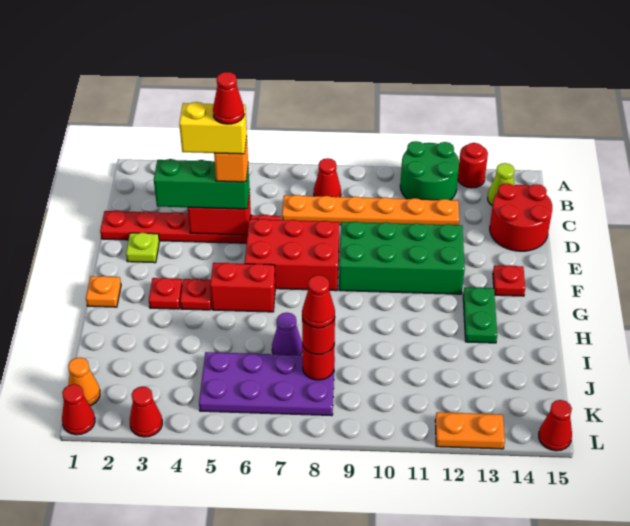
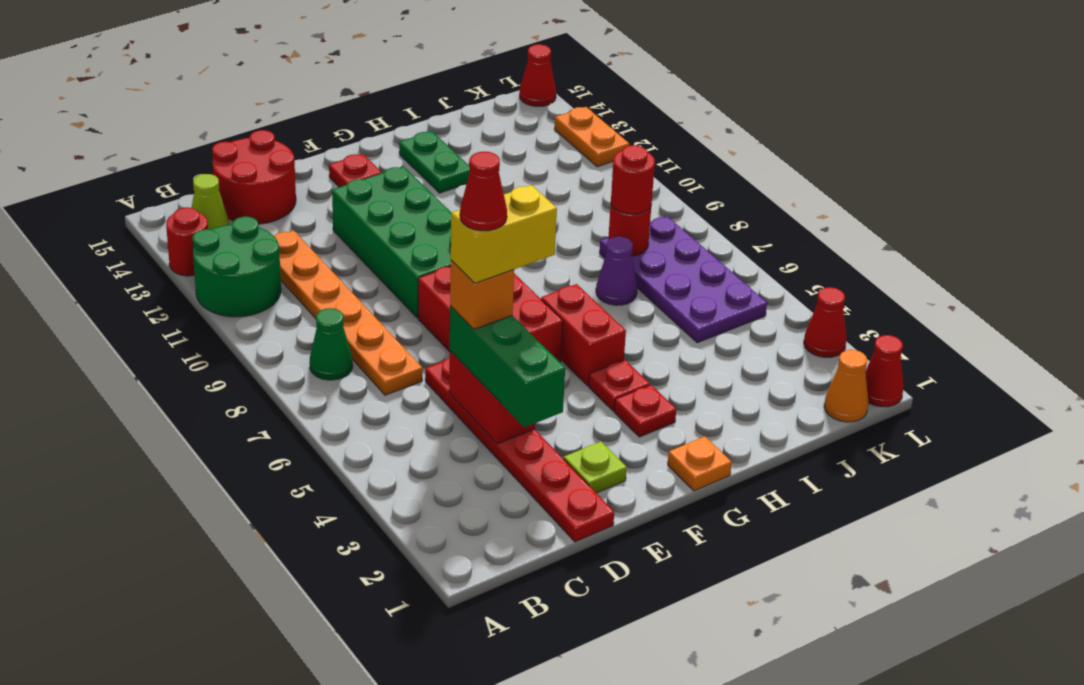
red 1x1 cone [314,158,341,197] -> green 1x1 cone [310,308,353,380]
yellow 1x2 brick [179,102,247,154] -> yellow 1x2 brick turned to [451,185,557,283]
green 1x2 plate [463,287,497,343] -> green 1x2 plate turned to [399,131,470,193]
red 1x1 cone [302,275,335,328] -> none

